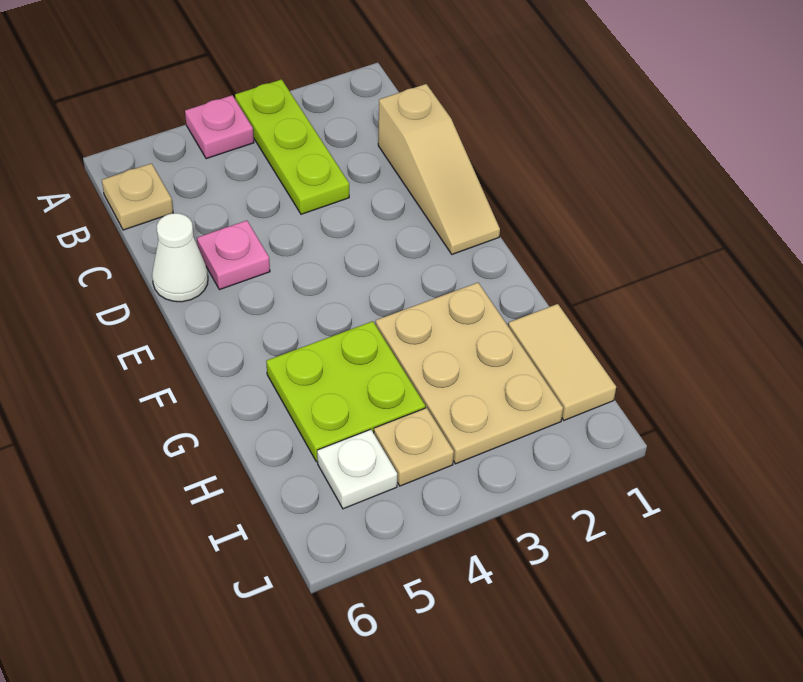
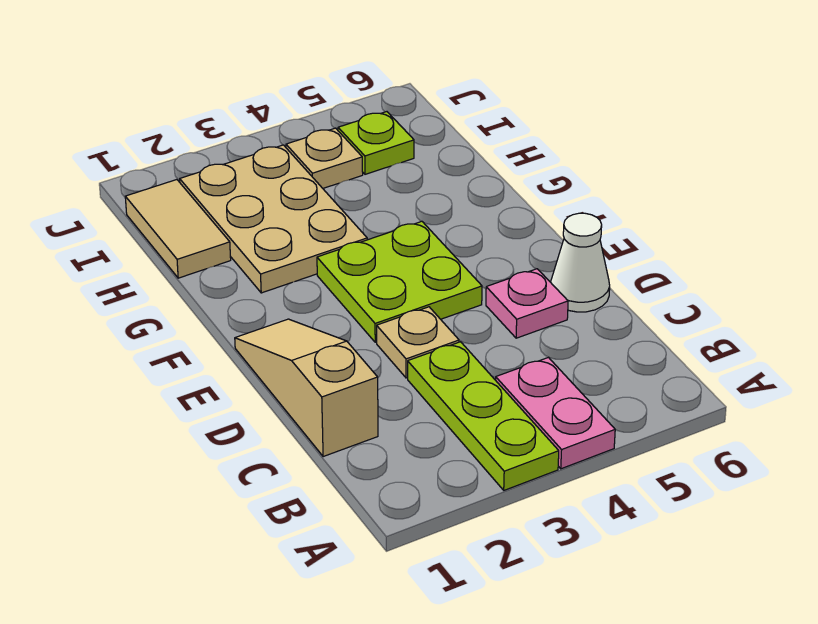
pink 1x1 plate [185,95,254,159] -> pink 1x2 plate [496,357,615,469]
tan 1x1 plate [102,163,173,230] -> tan 1x1 plate moved to [377,307,459,378]
lime 2x2 plate [266,321,425,462] -> lime 2x2 plate moved to [317,221,482,342]
white 1x1 plate [317,429,397,509] -> lime 1x1 plate [338,112,414,174]

